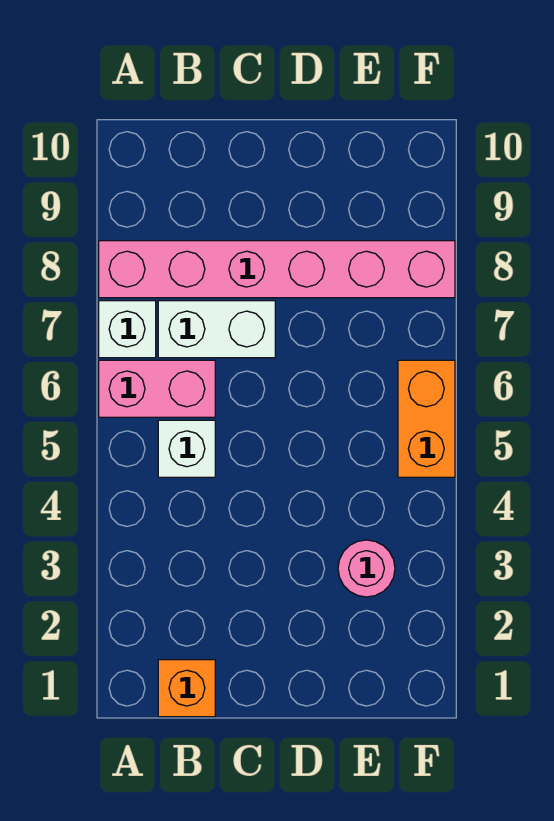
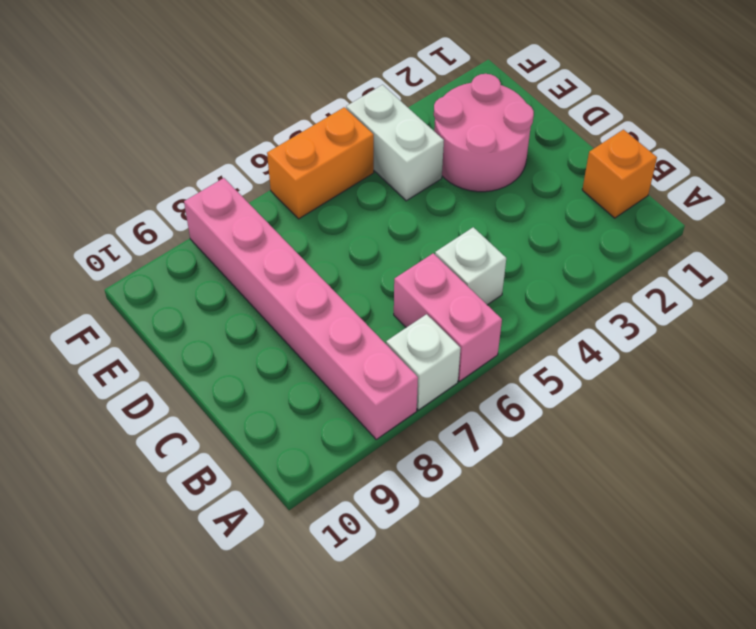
white 1x2 brick [158,301,275,358] -> white 1x2 brick moved to [346,85,444,201]
pink 1x1 round brick [338,540,395,597] -> pink 2x2 round brick [434,74,534,192]

